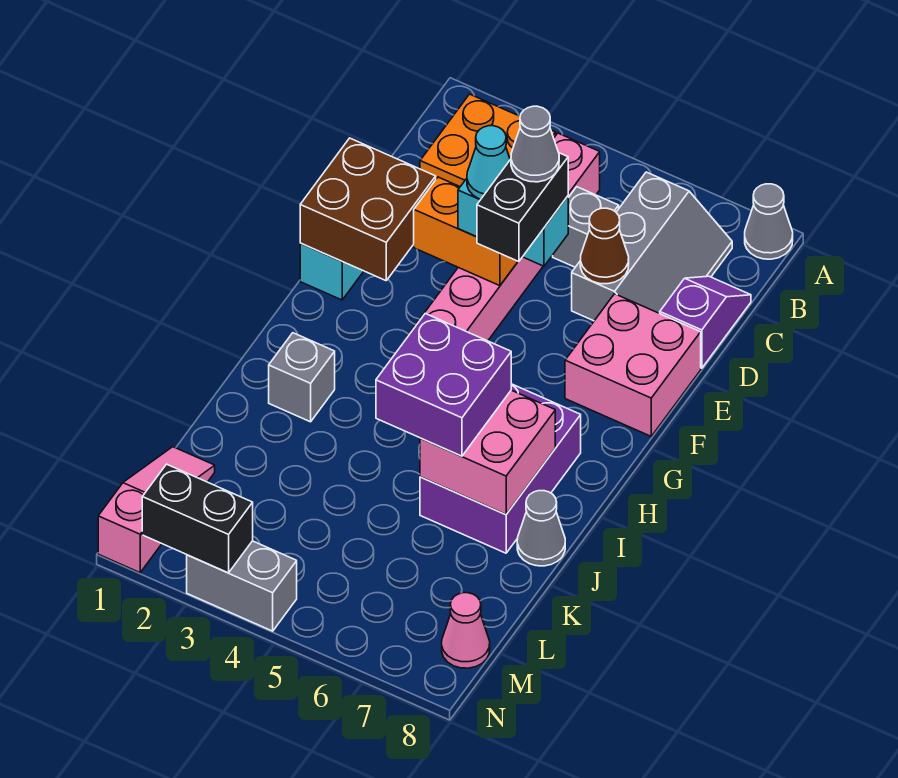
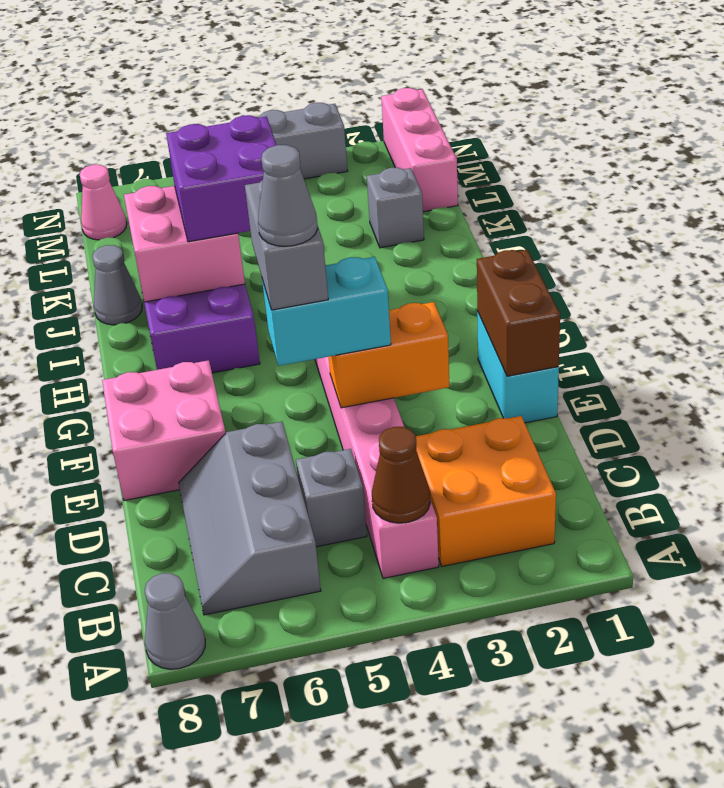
purple 1x2 slope [660,276,751,368] -> none
brown 1x1 cone [580,208,629,284] -> brown 1x1 cone moved to [372,427,430,523]
brown 2x2 brick [300,138,436,281] -> brown 1x2 brick [477,250,560,376]
cyan 1x1 cone [467,126,510,199] -> none
black 1x2 brick [477,153,568,262] -> grey 1x2 brick [245,180,328,310]
grey 1x1 brick [269,333,335,422] -> grey 1x1 brick moved to [367,168,424,248]
pink 1x3 slope [98,447,215,573] -> pink 1x3 brick [381,88,458,212]
black 1x2 brick [142,464,253,573] -> none

